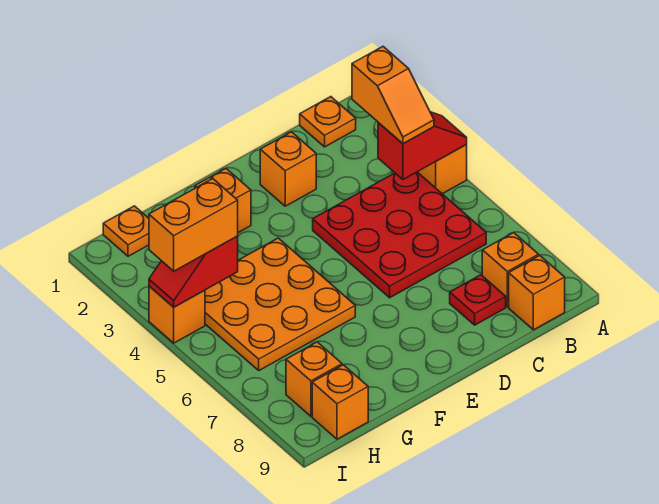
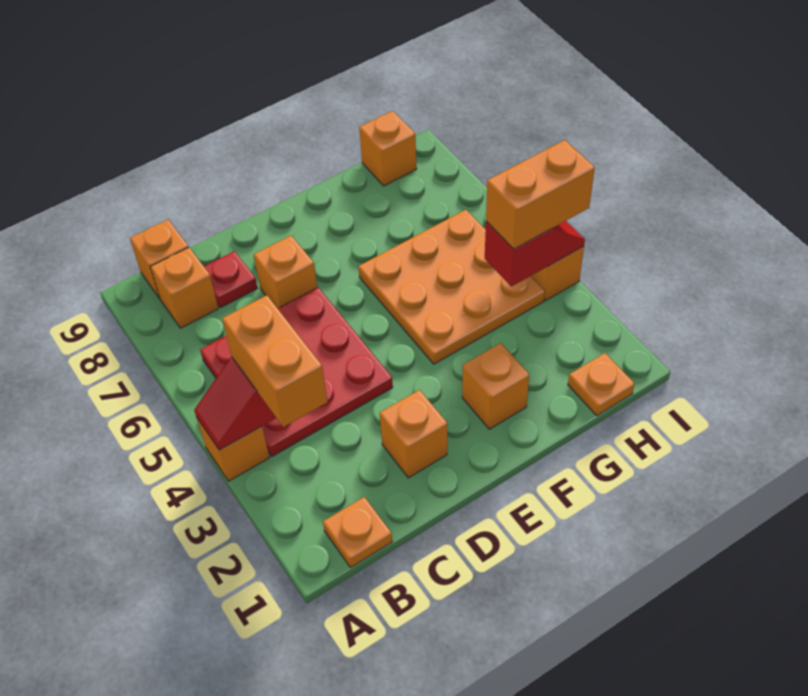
orange 1x2 slope [352,47,434,144] -> orange 1x2 brick [222,295,327,427]
orange 1x1 brick [286,342,342,416] -> orange 1x1 brick moved to [254,236,317,308]

